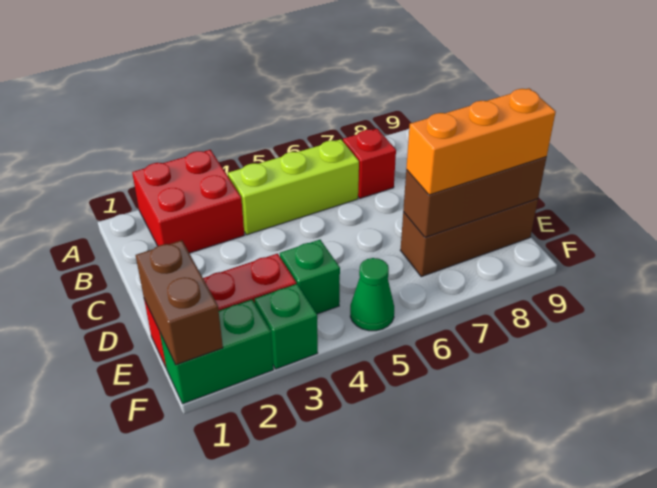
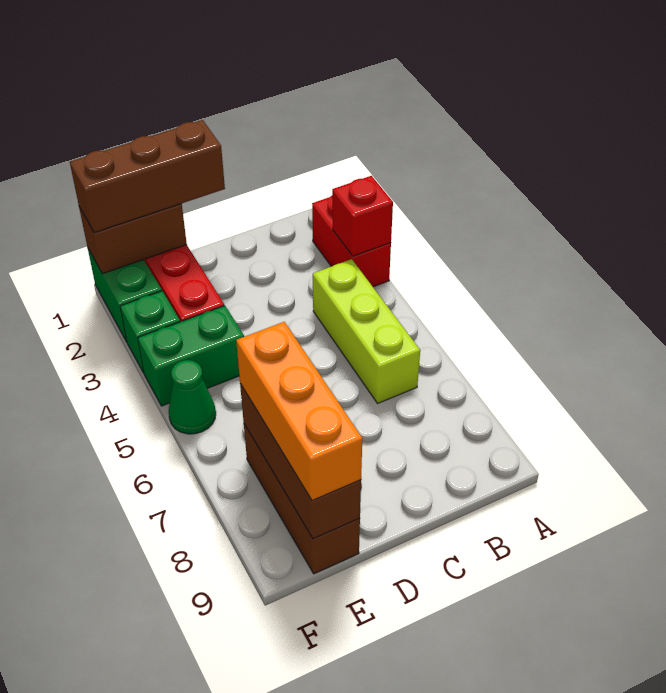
red 2x2 brick [132,150,244,253] -> red 1x2 brick [312,196,391,287]
red 1x1 brick [343,129,396,198] -> red 1x1 brick moved to [332,176,393,256]
none -> brown 1x3 brick [70,120,225,233]
green 1x1 brick [280,240,340,314] -> green 1x2 brick [138,306,244,406]

